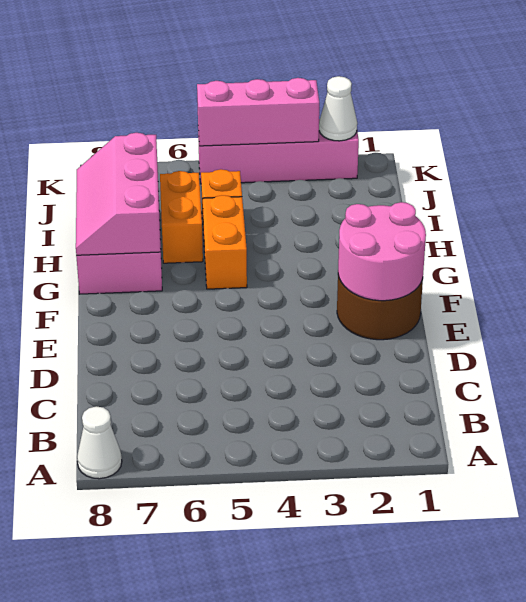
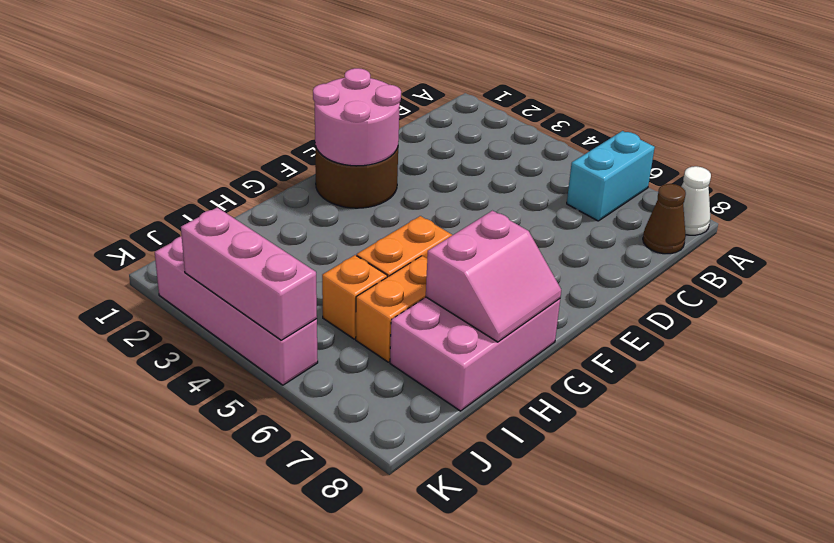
none -> cyan 1x2 brick [567,131,655,221]
none -> brown 1x1 cone [643,184,686,254]
pink 2x3 slope [76,133,161,255] -> pink 2x2 slope [426,211,561,342]
white 1x1 cone [319,76,357,141] -> none

